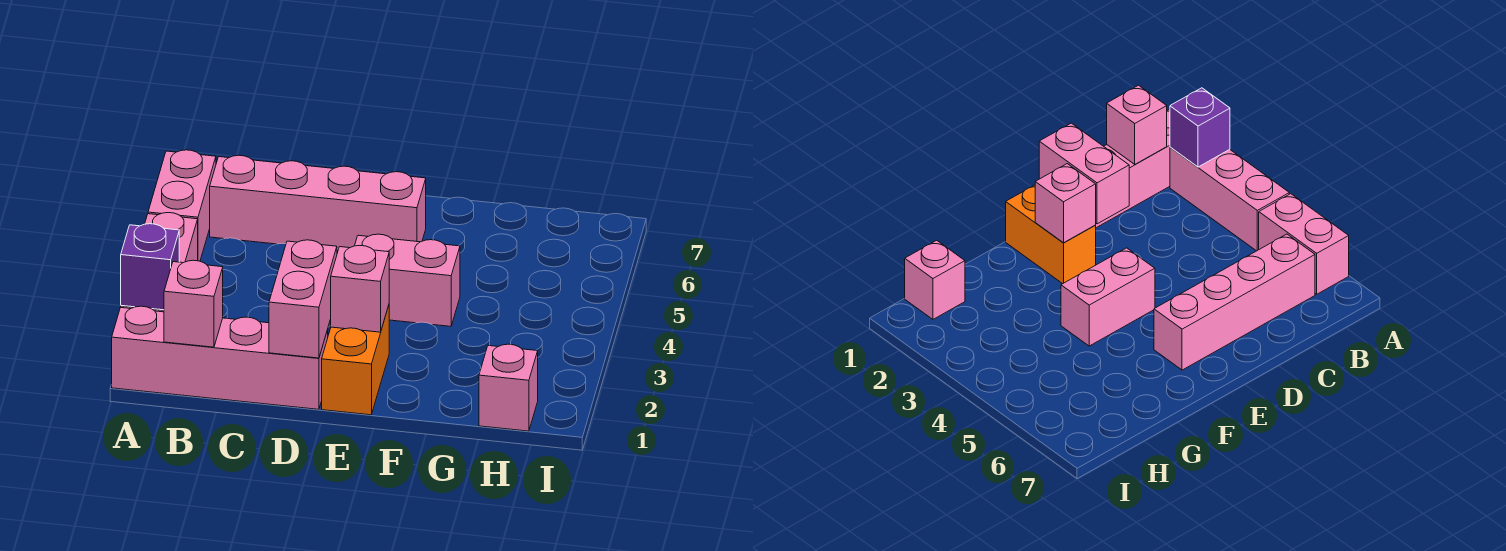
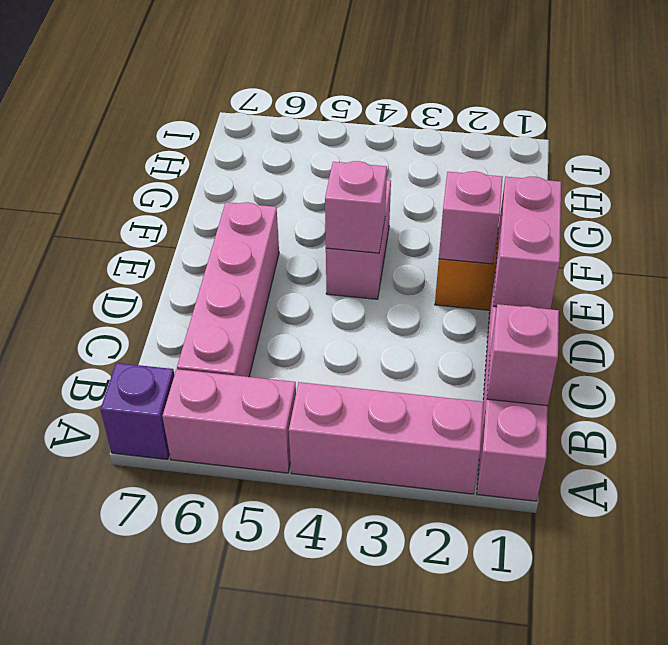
purple 1x1 brick [121,224,179,310] -> purple 1x1 brick moved to [100,363,174,459]
pink 1x2 brick [269,240,337,358] -> pink 1x2 brick turned to [493,177,561,309]
pink 1x1 brick [479,344,538,431] -> pink 1x1 brick moved to [325,161,387,253]

